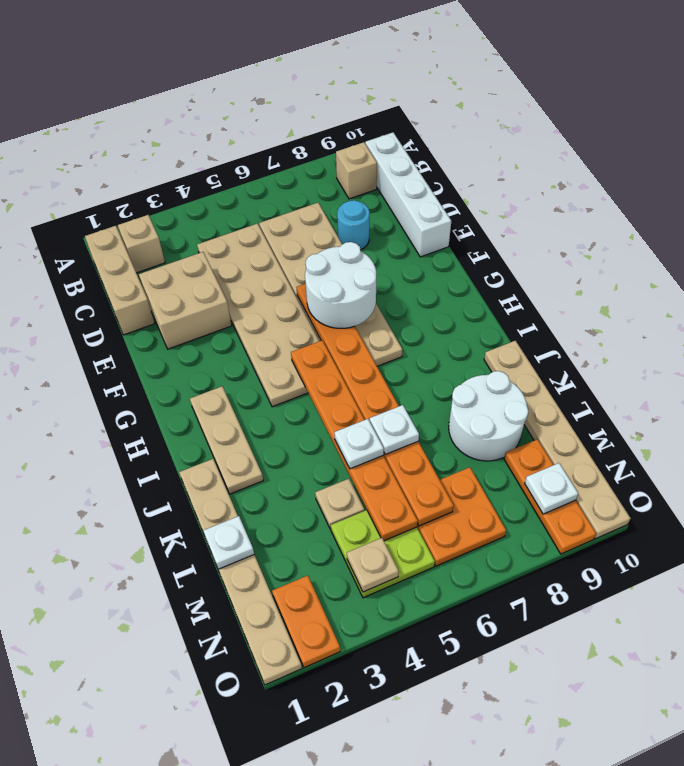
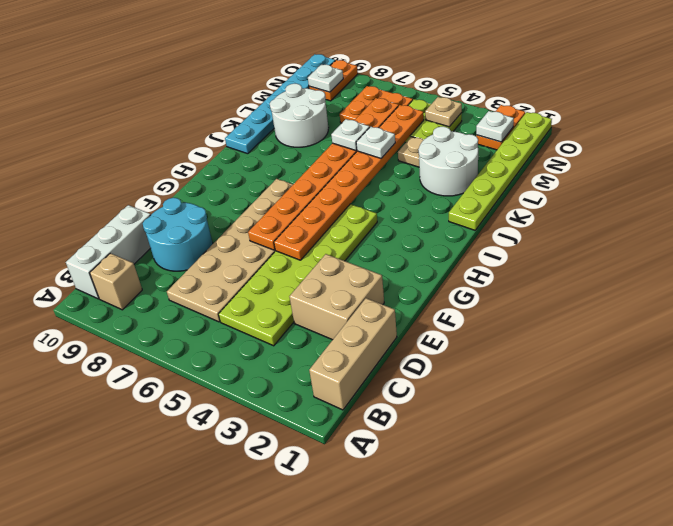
tan 1x1 brick [118,215,165,273] -> none
white 1x4 brick [365,133,451,257] -> white 1x3 brick [66,205,151,299]
tan 2x6 plate [197,224,319,407] -> lime 2x6 plate [219,204,377,346]
cyan 1x1 round brick [337,200,370,250] -> cyan 2x2 round brick [143,198,213,271]
white 2x2 round brick [305,242,376,328] -> white 2x2 round brick moved to [418,127,478,196]
tan 1x3 plate [190,386,263,494] -> none
orange 1x6 plate [291,340,418,541] -> orange 1x8 plate [274,105,424,260]
tan 1x6 plate [179,459,302,685] -> lime 1x6 plate [449,112,552,230]
tan 1x6 plate [484,341,631,539] -> cyan 1x6 plate [225,54,335,154]
white 1x1 plate [203,516,254,569] -> white 1x1 plate moved to [476,111,514,142]
orange 1x3 plate [504,439,596,554] -> orange 1x2 plate [309,60,358,101]

